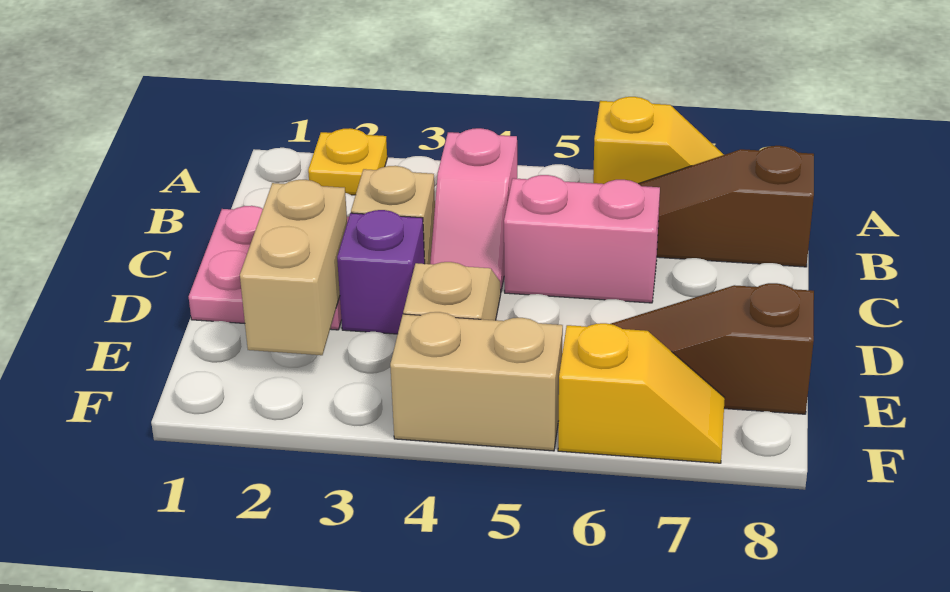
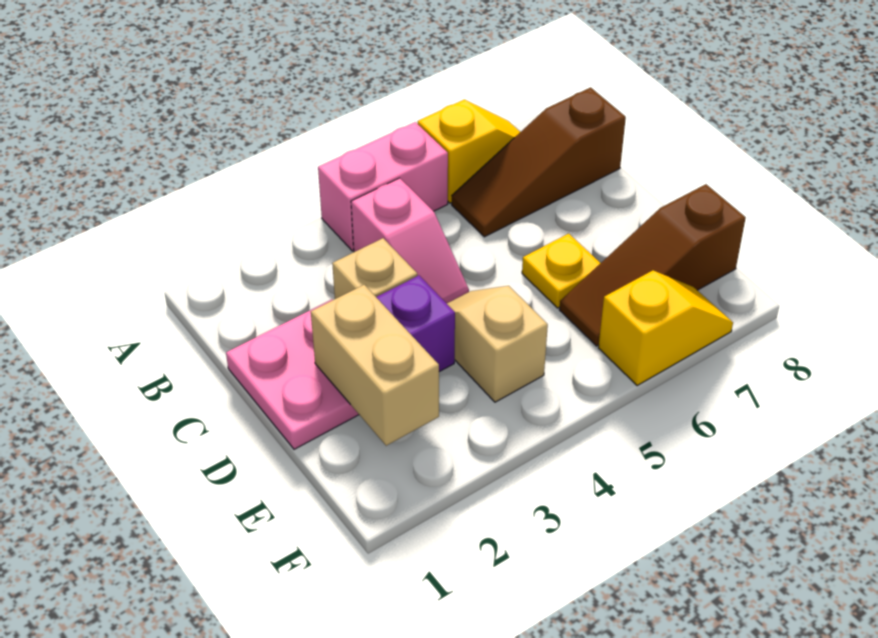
yellow 1x1 plate [308,128,387,195] -> yellow 1x1 plate moved to [522,234,600,308]
pink 1x2 brick [504,175,660,303] -> pink 1x2 brick moved to [318,122,448,251]
tan 1x2 brick [390,312,563,451] -> none

